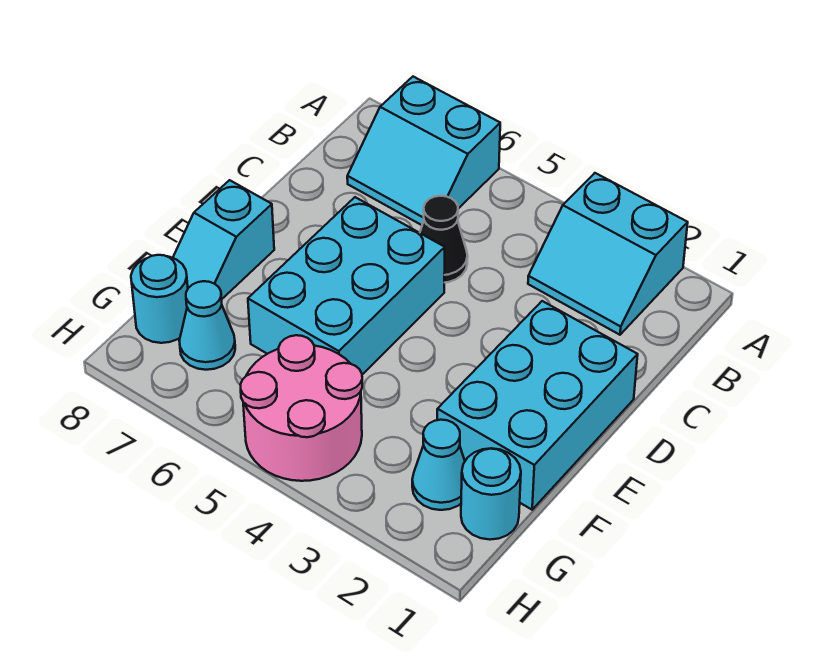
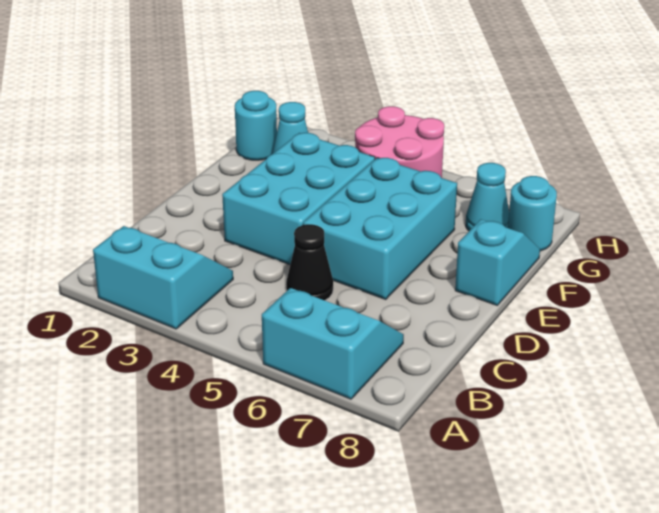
cyan 2x3 brick [437,301,638,510] -> cyan 2x3 brick moved to [222,133,375,265]

